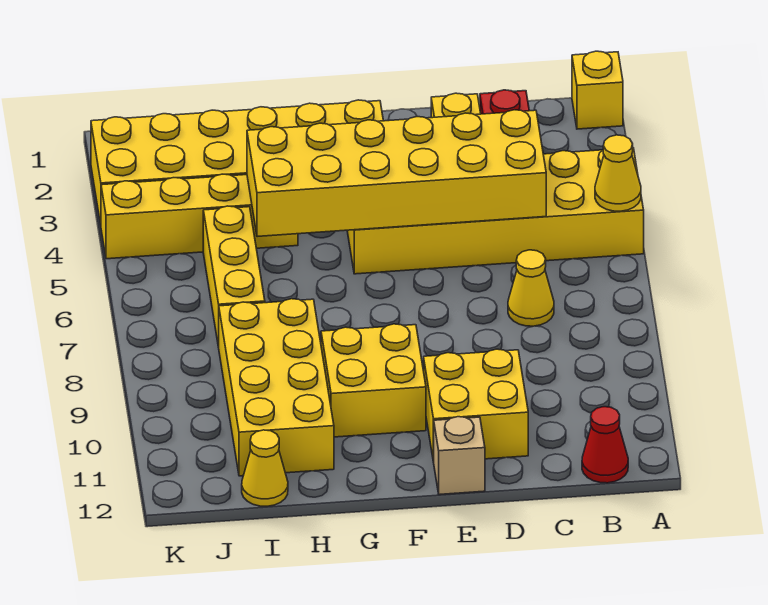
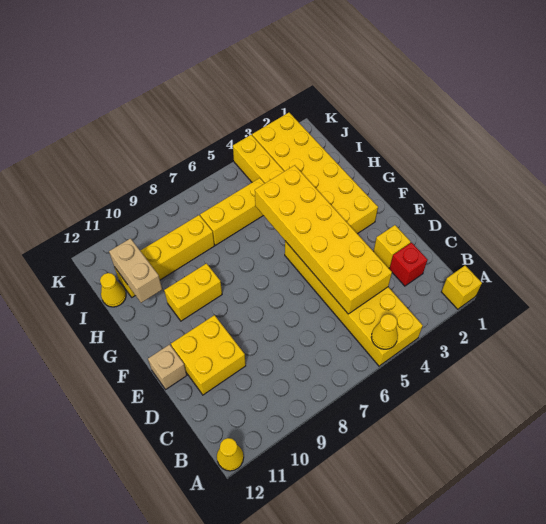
red 1x1 cone [582,407,628,483] -> none
yellow 1x1 cone [508,250,554,326] -> yellow 1x1 cone moved to [217,438,244,471]
yellow 2x2 brick [321,324,426,437] -> yellow 1x2 brick [164,263,222,321]
yellow 2x4 brick [219,299,334,476] -> yellow 1x4 brick [115,215,214,297]
none -> tan 1x2 brick [109,238,162,303]

